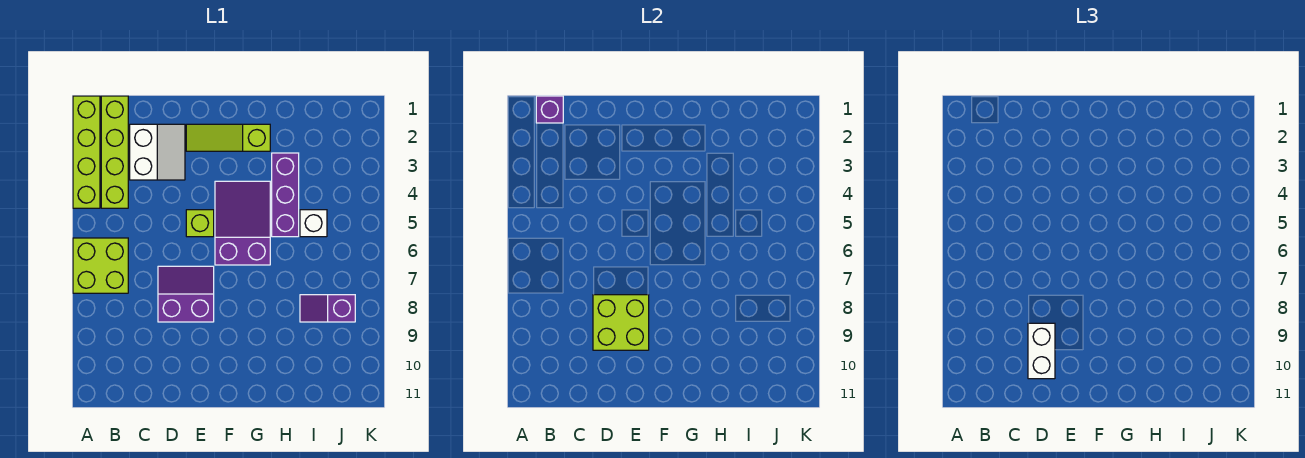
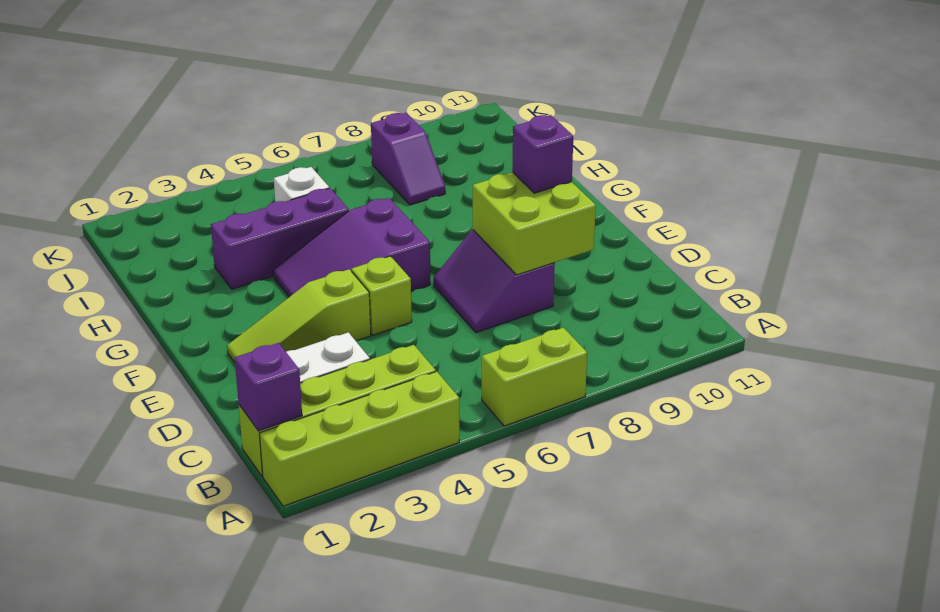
lime 2x2 brick [73,238,128,293] -> lime 1x2 brick [482,328,587,426]
white 1x2 brick [1028,323,1055,379] -> none
lime 1x3 slope [186,124,270,151] -> lime 1x3 slope turned to [227,269,371,362]
none -> purple 1x1 brick [512,115,573,193]

